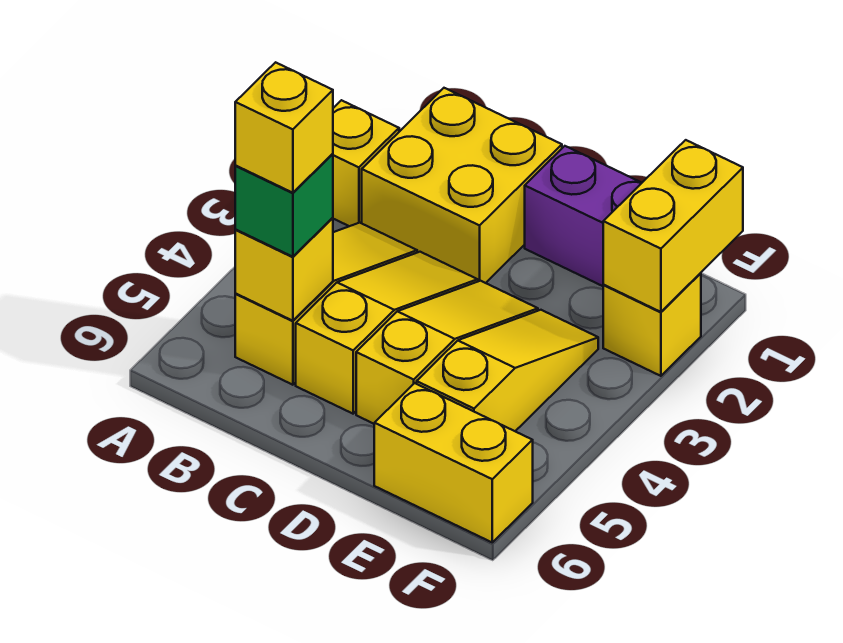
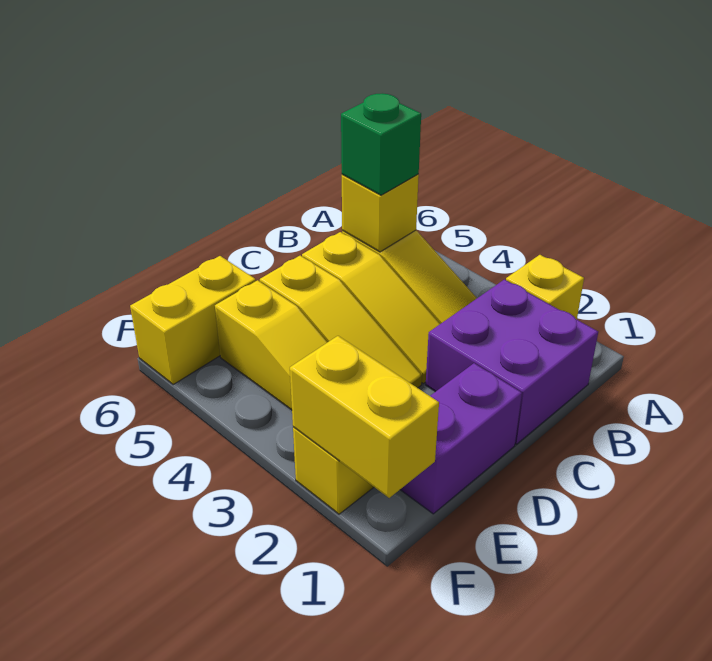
yellow 2x2 brick [362,88,562,283] -> purple 2x2 brick [426,279,598,444]
yellow 1x1 brick [235,62,333,193] -> none

